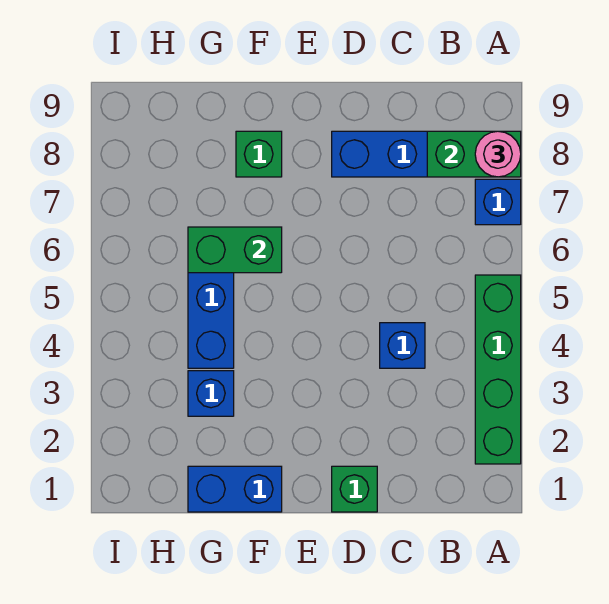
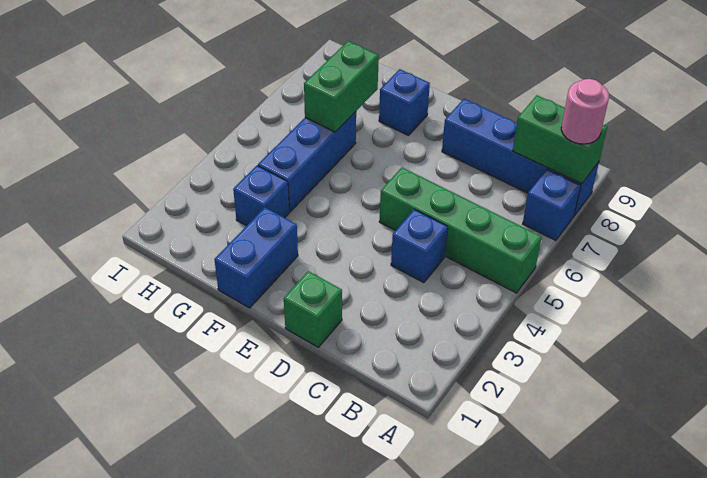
green 1x4 brick [475,275,521,464] -> green 1x4 brick turned to [379,168,542,293]
blue 1x2 brick [188,466,282,512] -> blue 1x2 brick turned to [214,208,298,308]
green 1x2 brick [188,227,282,273] -> green 1x2 brick turned to [304,41,379,132]
green 1x1 brick [236,131,282,177] -> blue 1x1 brick [379,69,430,135]

